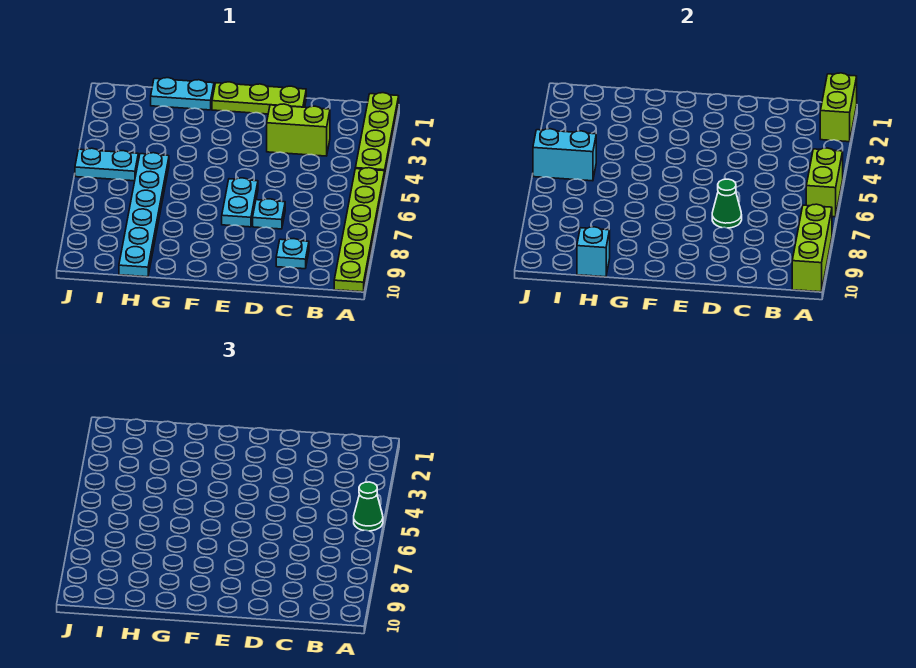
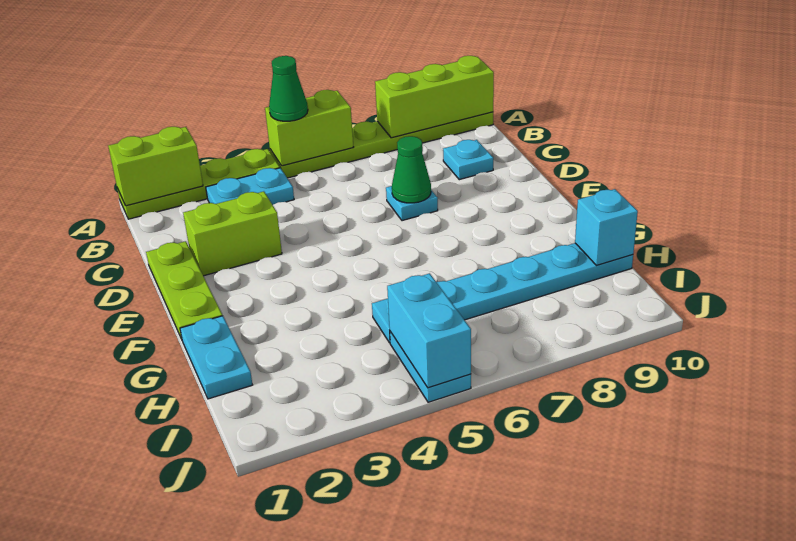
lime 1x2 brick [267,104,330,156] -> lime 1x2 brick turned to [183,191,282,276]
cyan 1x2 plate [222,178,258,227] -> cyan 1x2 plate moved to [206,168,294,205]

